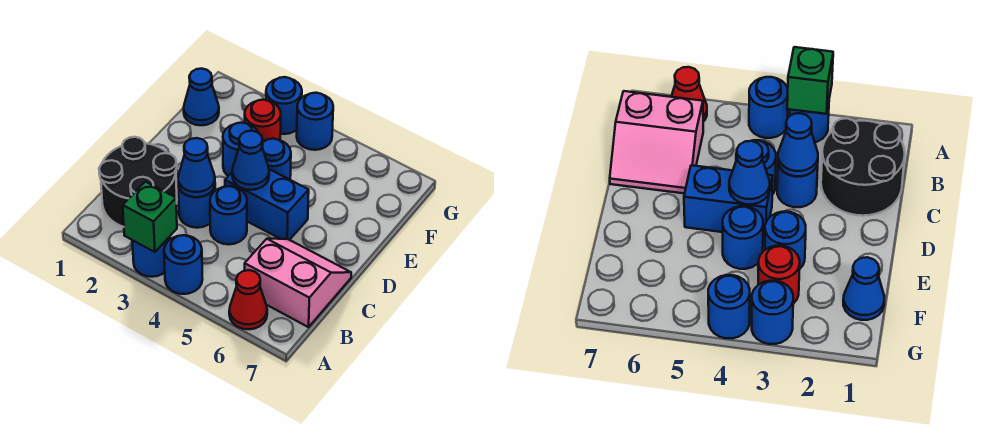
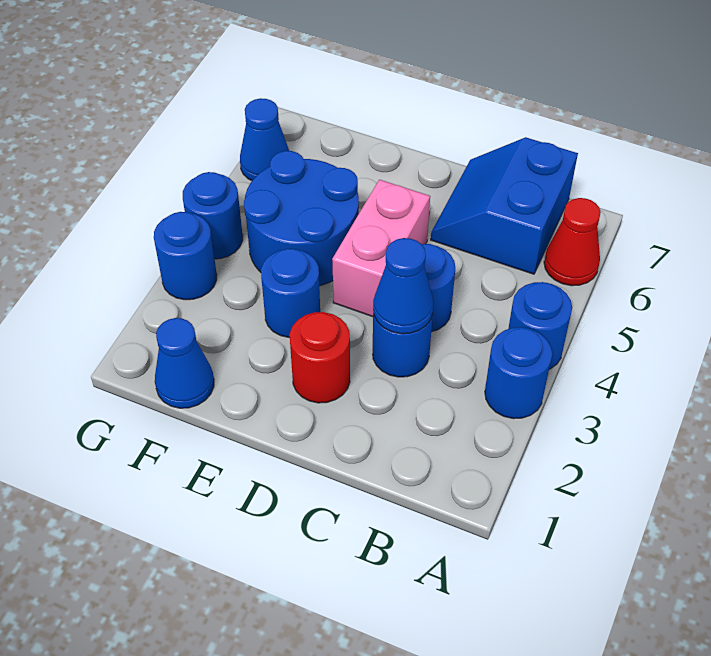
green 1x1 brick [123,182,177,252] -> none
black 2x2 round brick [99,137,177,227] -> none
pink 2x2 slope [245,239,351,327] -> blue 2x2 slope [431,137,578,274]
blue 1x2 brick [225,169,309,240] -> pink 1x2 brick [332,180,430,317]
blue 1x1 cone [232,131,269,190] -> blue 1x1 cone moved to [240,98,289,180]
blue 1x1 round brick [262,139,291,180] -> blue 2x2 round brick [244,151,359,286]
red 1x1 round brick [245,100,281,141] -> red 1x1 round brick moved to [290,312,350,403]

